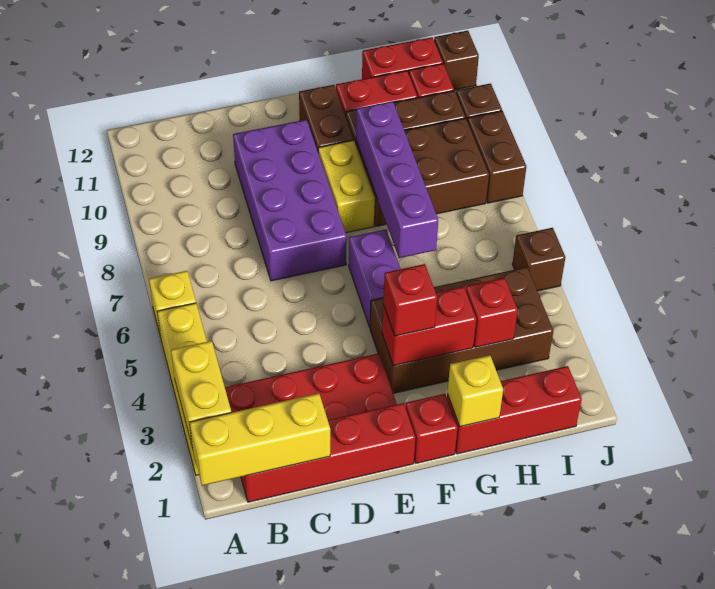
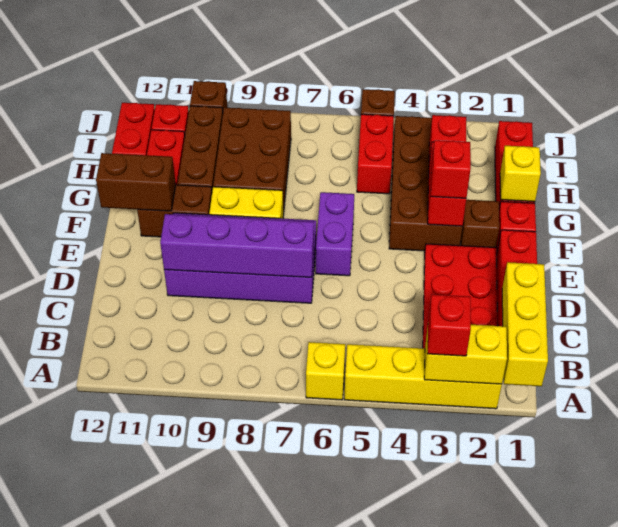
none -> red 1x1 brick [428,294,471,356]
purple 1x2 brick [349,229,400,327] -> purple 1x2 brick turned to [316,192,354,276]
purple 1x4 brick [356,101,438,258] -> purple 1x4 brick moved to [160,214,314,277]
none -> red 1x2 brick [357,114,394,194]
brown 1x2 brick [467,111,526,203] -> brown 1x2 brick moved to [96,153,176,211]
brown 1x1 brick [434,31,479,90] -> brown 1x1 brick moved to [461,200,499,247]

